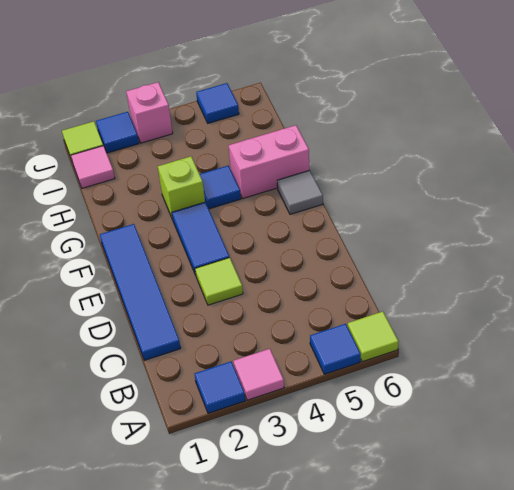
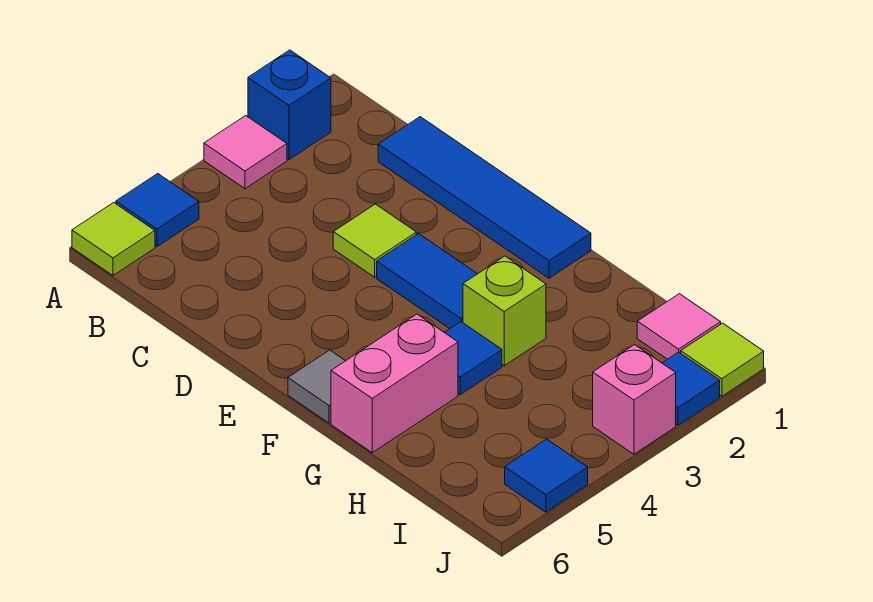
blue 1x1 tile [195,362,245,413] -> blue 1x1 brick [248,50,331,160]

